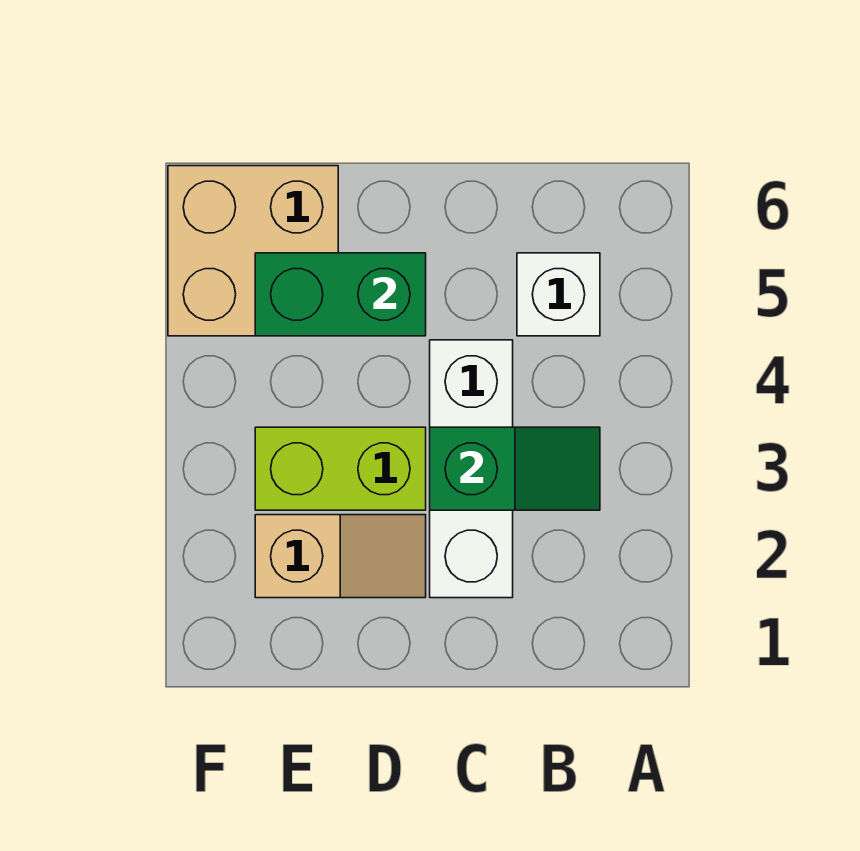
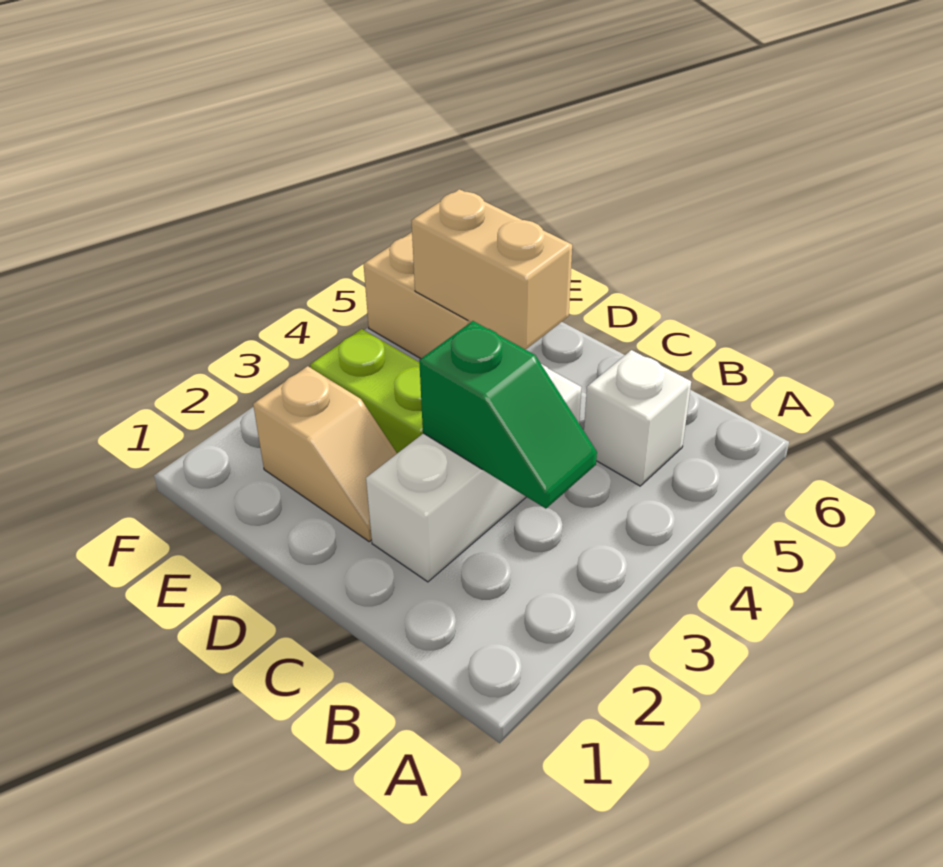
green 1x2 brick [255,253,426,336] -> tan 1x2 brick [411,189,572,350]

